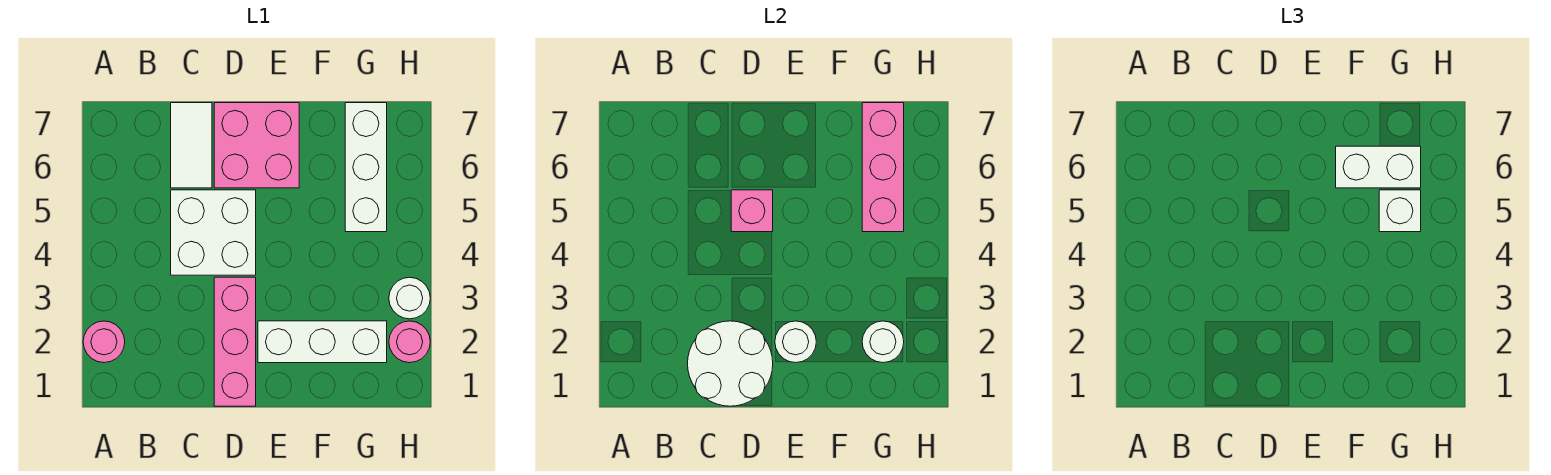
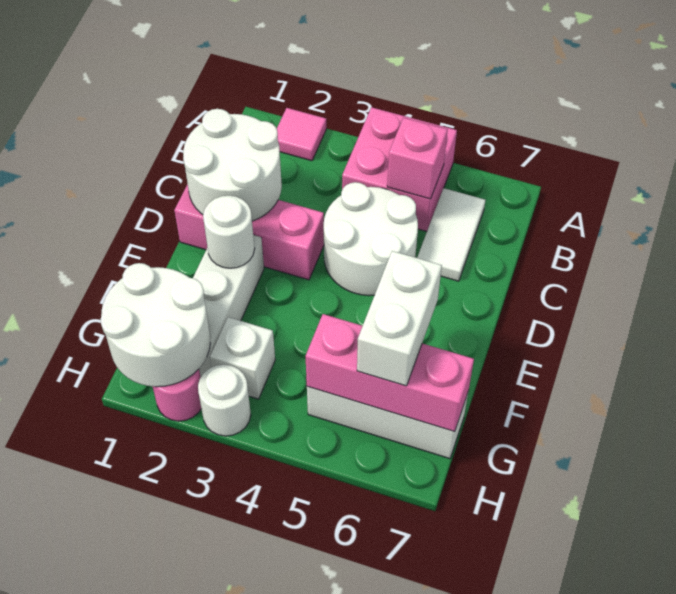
pink 1x1 round brick [83,321,125,363] -> pink 1x1 tile [277,108,326,161]
white 2x2 brick [171,190,256,275] -> white 2x2 round brick [324,182,418,296]
white 1x2 tile [171,103,212,188] -> white 1x2 tile turned to [417,188,485,281]
pink 1x1 brick [731,190,773,232] -> pink 1x1 brick moved to [387,118,448,199]
pink 2x2 brick [214,103,299,188] -> pink 2x2 brick moved to [342,107,457,231]
white 1x1 round brick [862,321,904,363] -> white 2x2 round brick [101,263,210,387]
white 1x1 brick [1379,190,1421,232] -> white 1x1 brick moved to [210,317,275,399]

